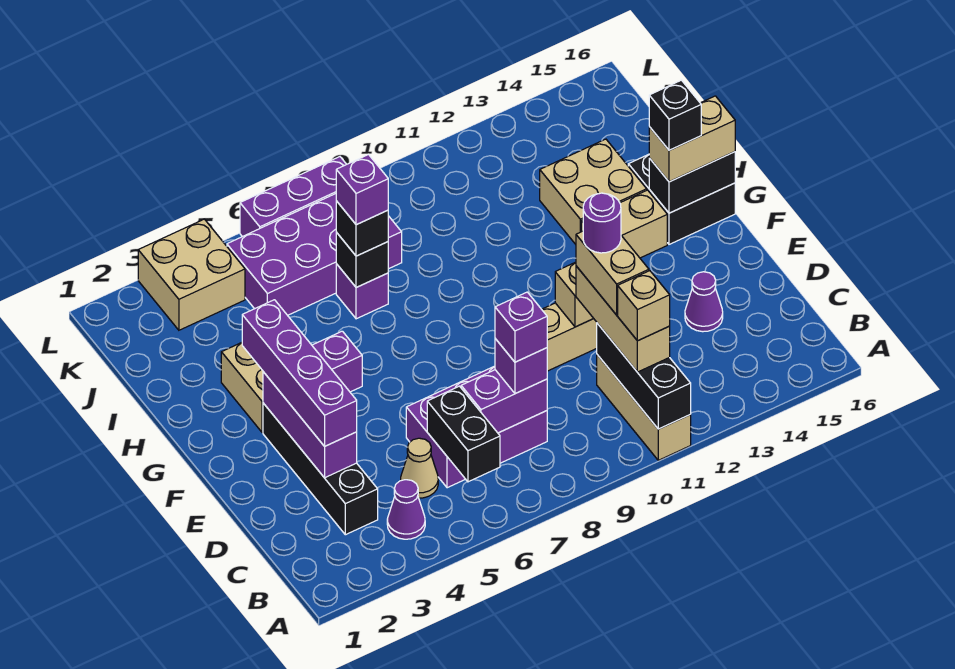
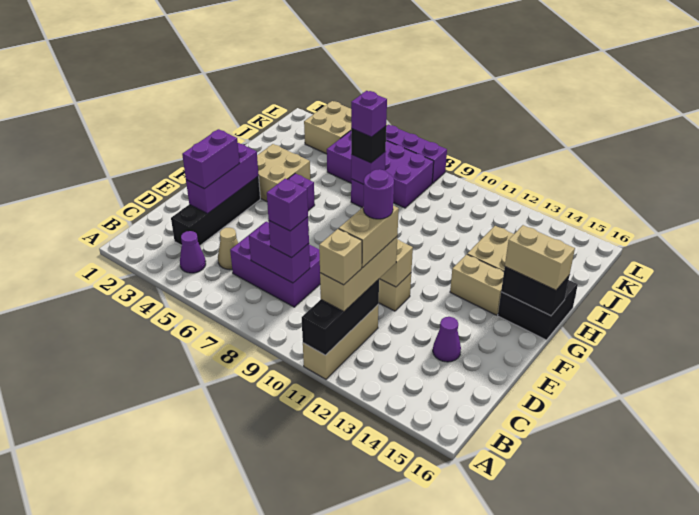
black 1x2 brick [427,386,500,482] -> none
purple 1x4 brick [242,300,357,446] -> purple 1x2 brick [182,129,240,189]
black 1x1 brick [649,80,701,150] -> none
black 1x1 brick [336,232,388,288] -> purple 1x1 brick [351,151,386,184]

